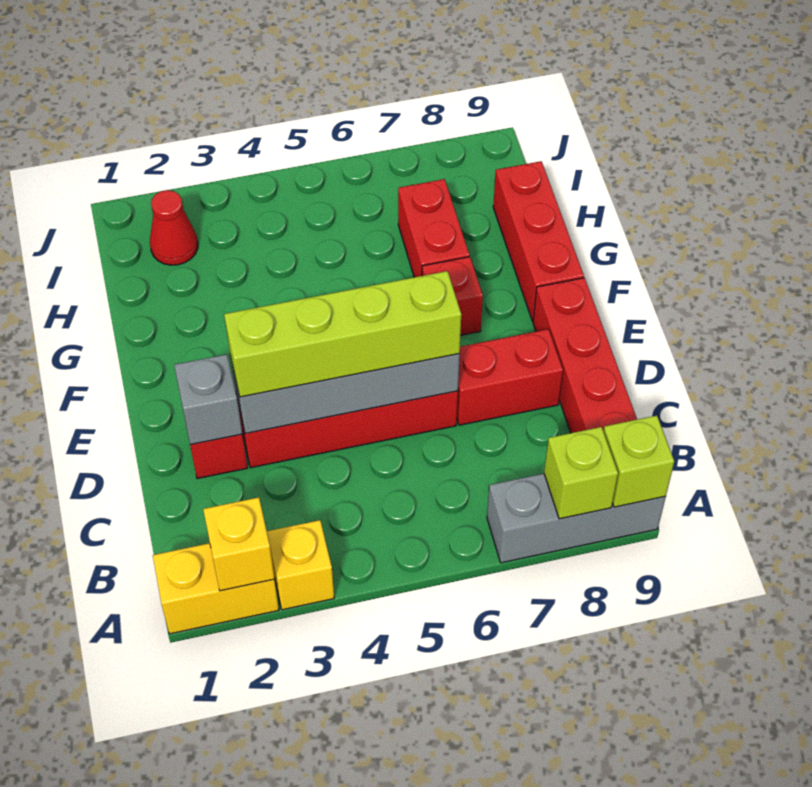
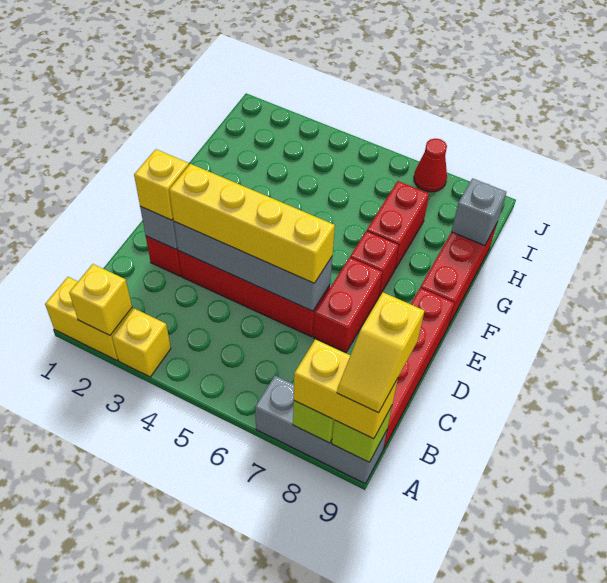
none -> yellow 1x2 brick [294,339,398,439]
none -> yellow 1x2 slope [337,292,424,413]
none -> yellow 1x1 brick [134,149,189,220]
lime 1x4 brick [224,271,461,397] -> yellow 1x4 brick [169,164,335,283]
red 1x2 brick [457,329,563,425] -> red 1x2 brick turned to [313,257,383,352]
none -> grey 1x1 brick [451,178,506,246]
red 1x1 cone [150,190,198,265] -> red 1x1 cone moved to [414,138,447,192]

